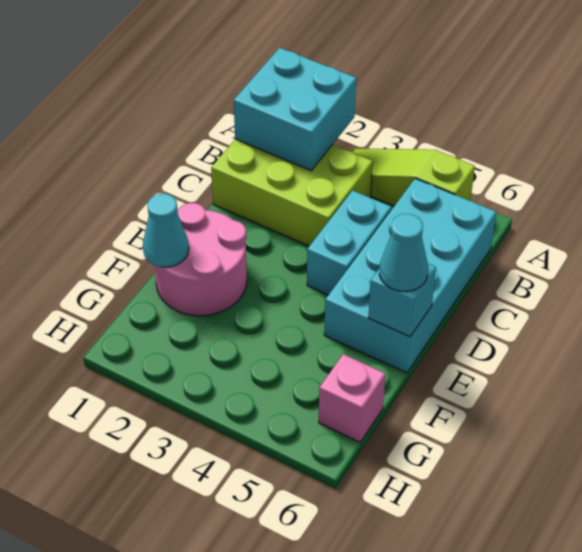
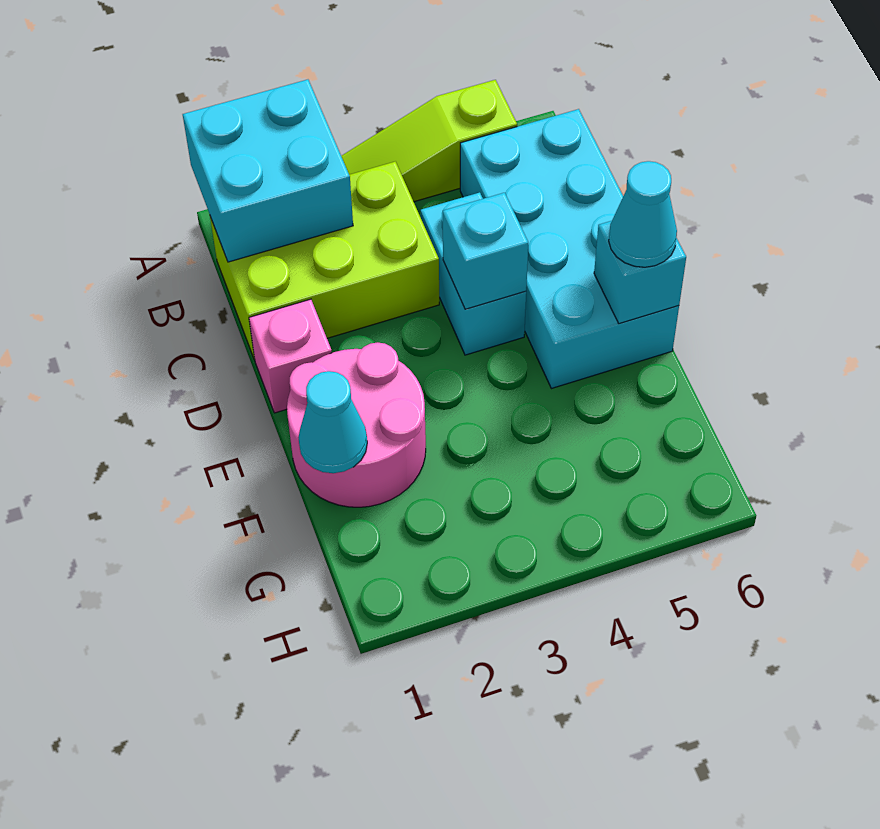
none -> cyan 1x1 brick [443,193,528,309]
pink 1x1 brick [319,354,385,442] -> pink 1x1 brick moved to [249,299,332,413]

